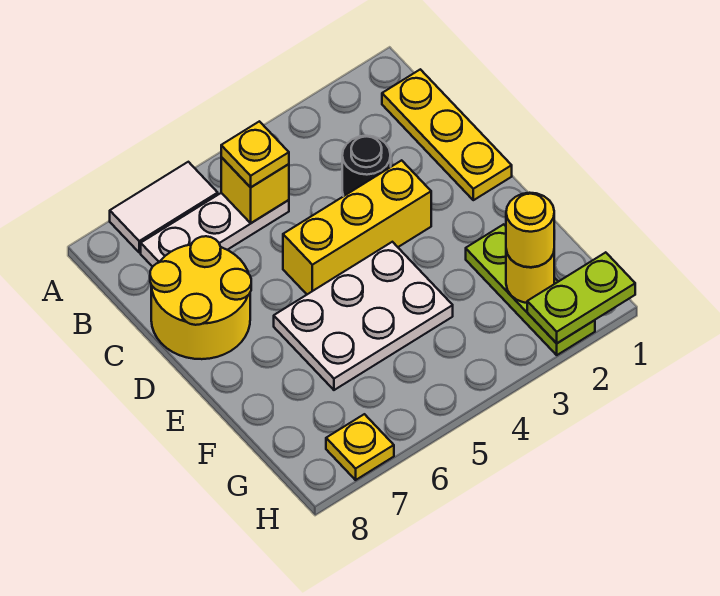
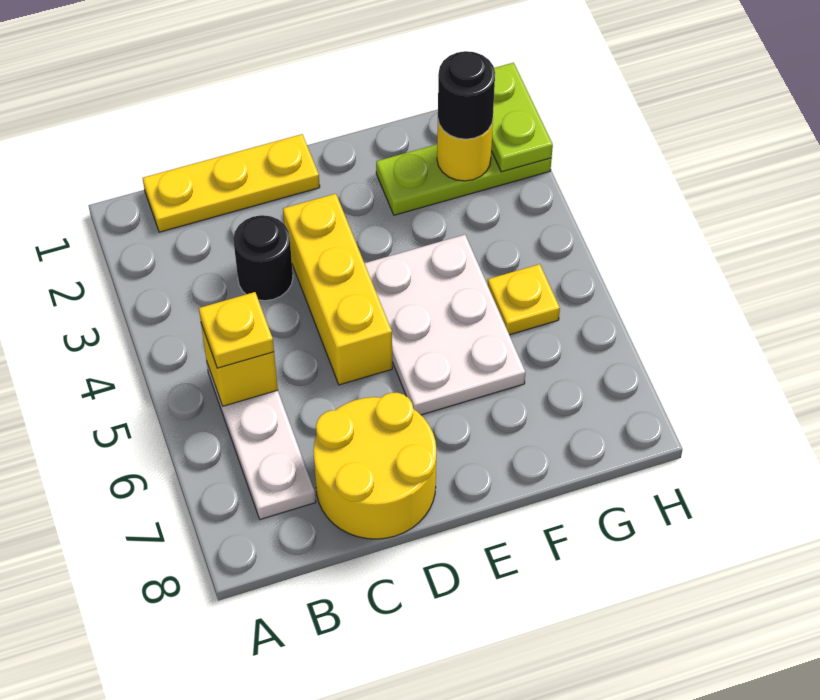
white 1x2 tile [110,162,218,252] -> none
yellow 1x1 round brick [506,193,554,267] -> black 1x1 round brick [438,51,495,139]
yellow 1x1 plate [326,414,394,480] -> yellow 1x1 plate moved to [488,264,560,335]

